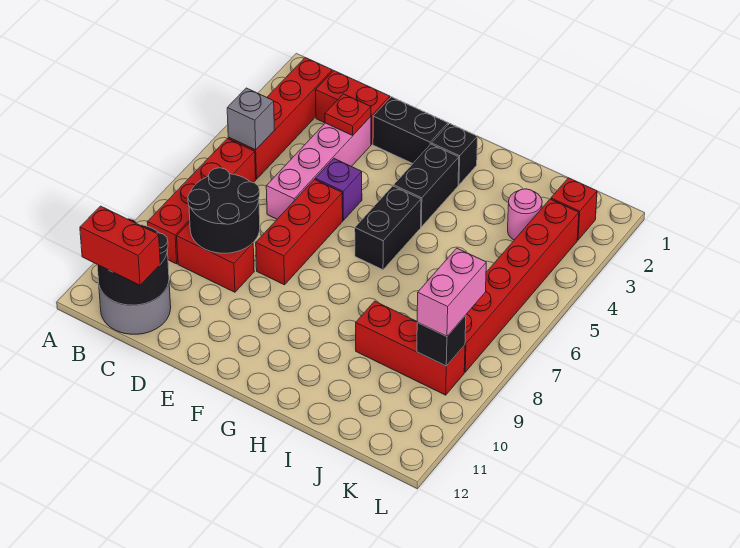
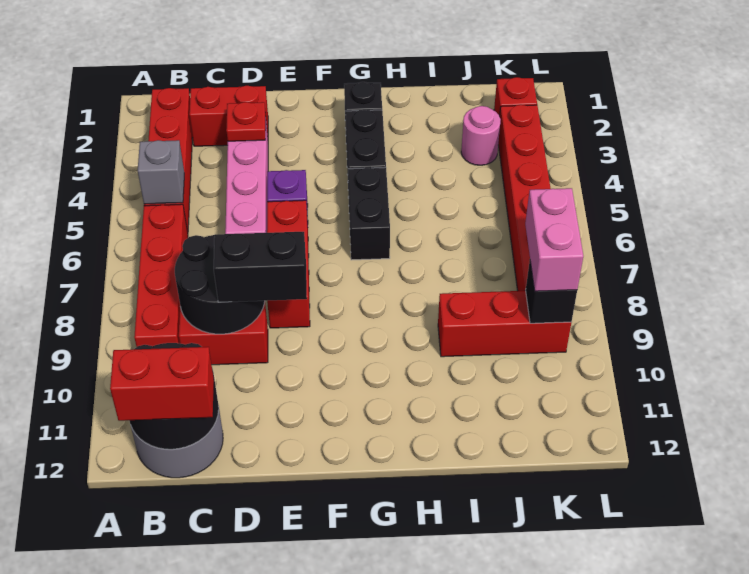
black 1x2 brick [373,97,448,163] -> black 1x2 brick moved to [214,232,307,302]

